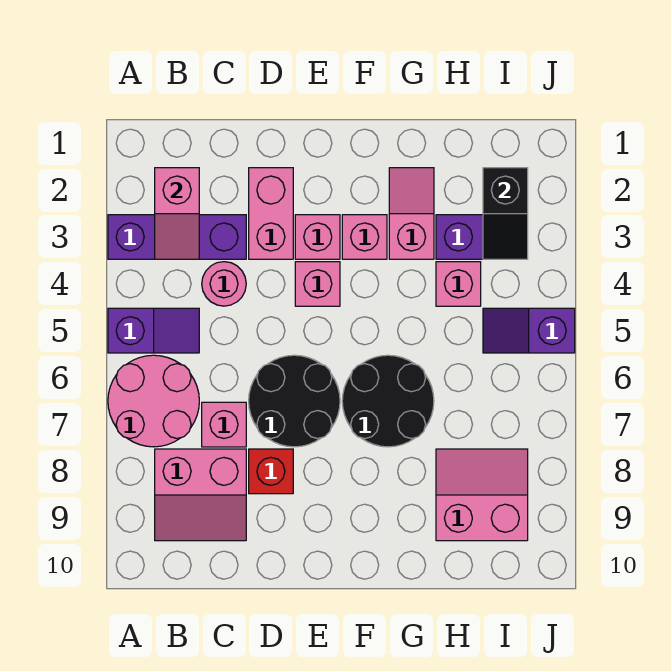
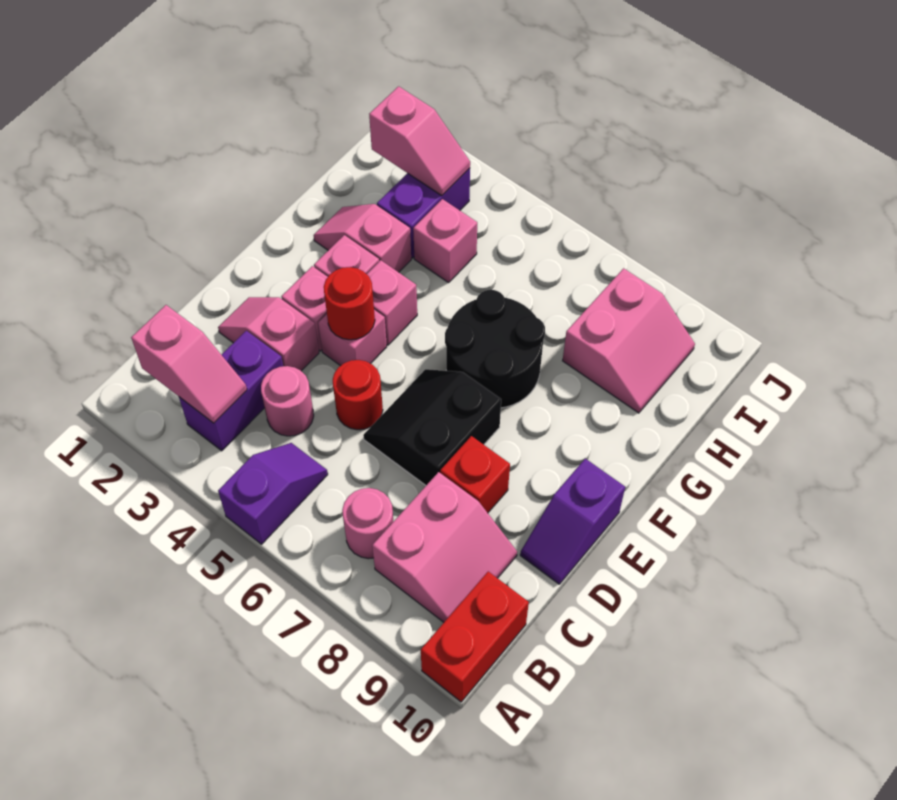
purple 1x3 brick [108,215,246,259] -> purple 1x2 brick [179,331,283,451]
pink 2x2 round brick [108,355,199,447] -> pink 1x1 round brick [342,488,393,559]
none -> red 1x2 brick [421,572,529,702]
pink 1x1 brick [202,402,246,447] -> pink 1x1 brick moved to [367,260,417,345]
pink 1x2 brick [249,168,293,259] -> pink 1x2 slope [218,297,319,371]
none -> red 1x1 round brick [333,360,383,430]
black 2x2 round brick [249,355,340,447] -> black 2x2 slope [363,369,501,485]
none -> red 1x1 round brick [324,267,375,340]
pink 2x2 slope [436,449,528,541] -> pink 2x2 slope turned to [563,268,695,413]
black 1x2 slope [483,168,528,259] -> pink 1x2 slope [369,86,470,196]
purple 1x2 slope [483,308,575,353] -> purple 1x2 slope moved to [520,459,625,584]

